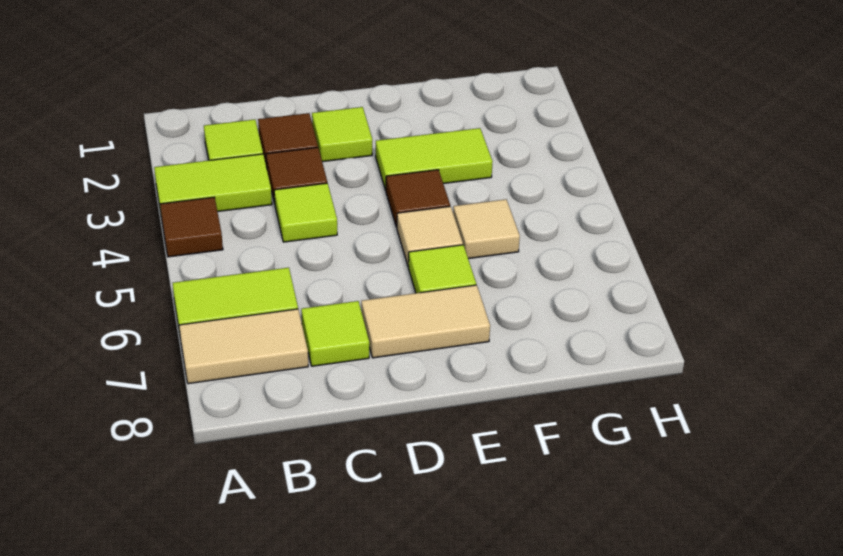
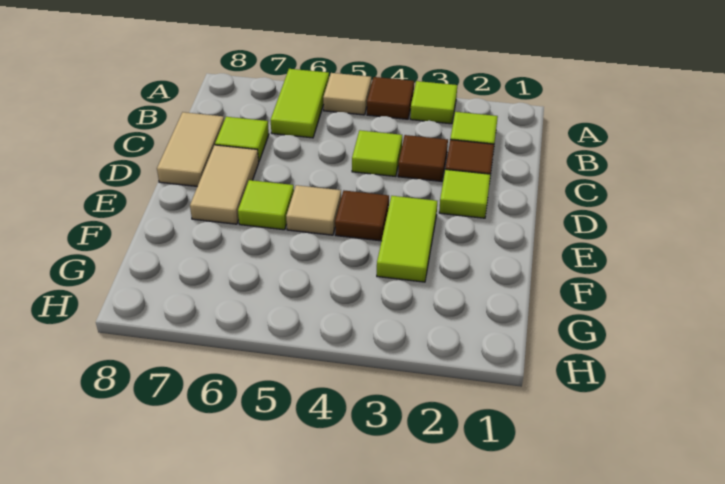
lime 1x2 tile [154,154,272,218] -> lime 1x1 tile [410,81,457,124]
tan 1x2 tile [179,309,308,384] -> tan 1x2 tile moved to [157,112,224,186]
tan 1x1 tile [453,199,520,259] -> tan 1x1 tile moved to [323,73,371,115]

